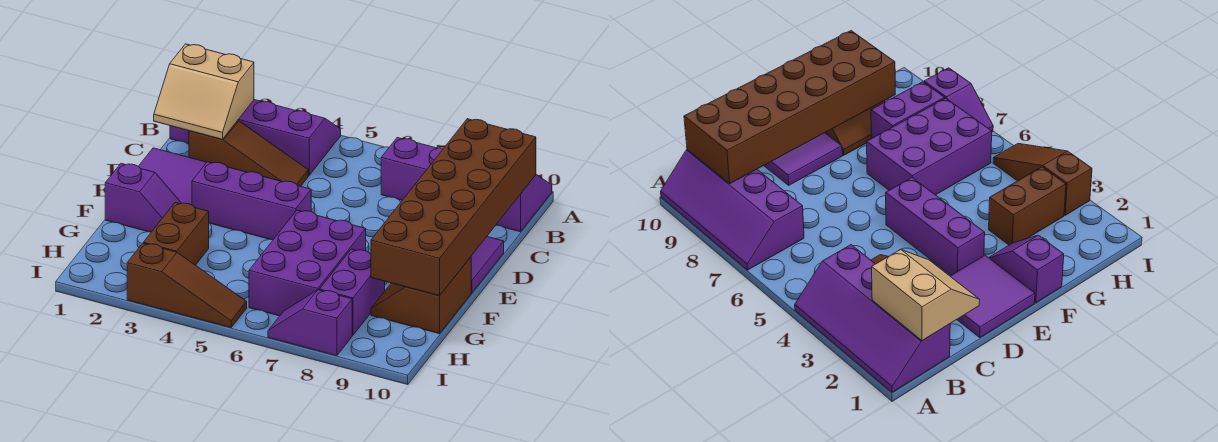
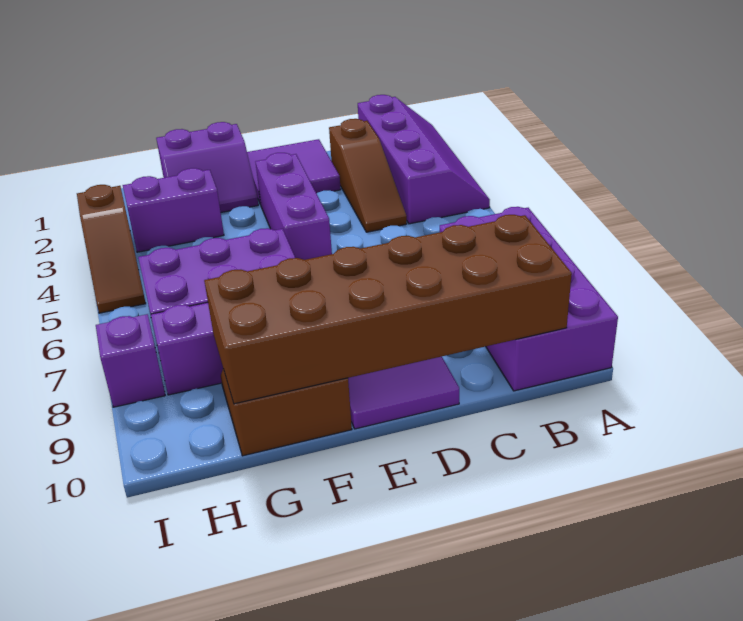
purple 2x4 slope [381,138,552,232] -> purple 2x4 brick [440,207,618,391]
tan 2x2 slope [154,44,254,139] -> none
purple 1x2 slope [105,164,181,232] -> purple 2x2 slope [156,122,258,212]
brown 1x2 brick [143,203,209,265] -> purple 1x2 brick [123,168,224,252]

